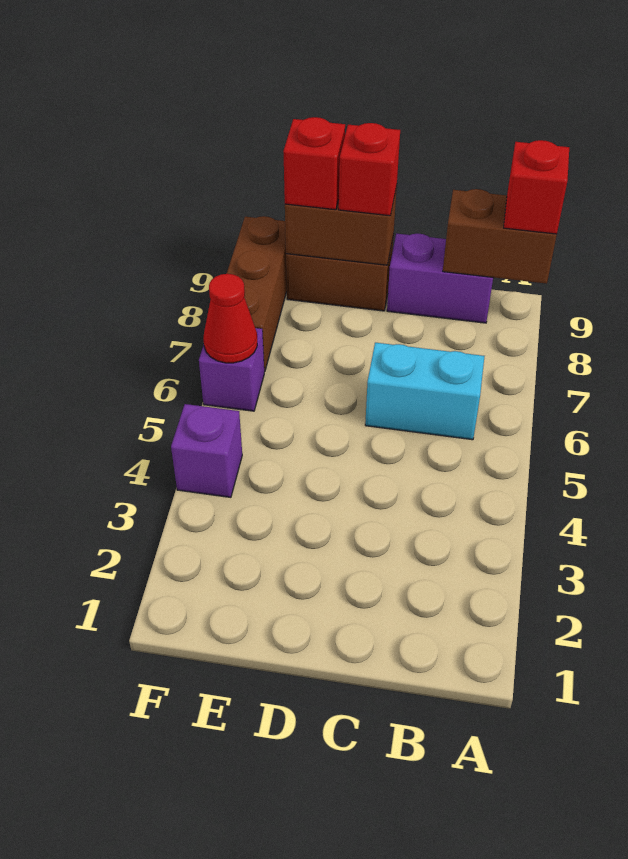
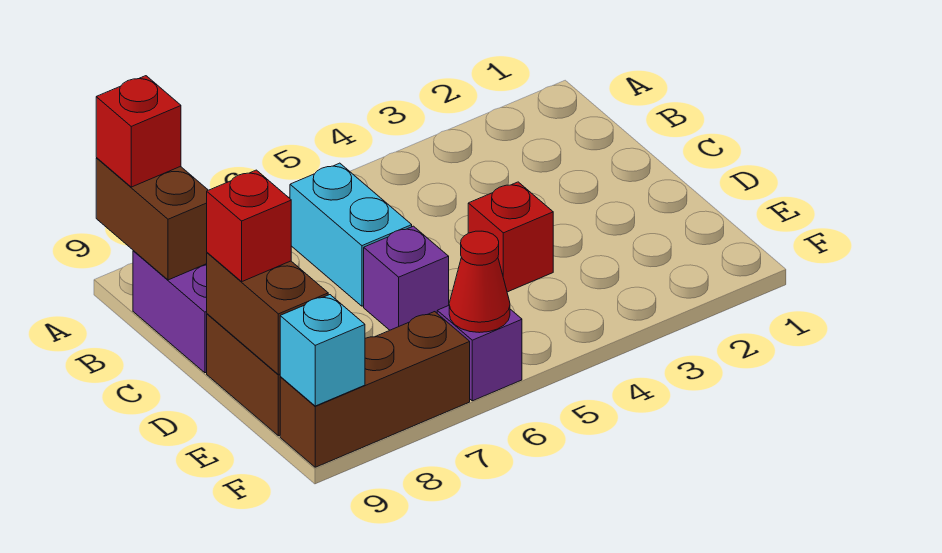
red 1x1 brick [283,117,345,210] -> red 1x1 brick moved to [468,182,553,292]
purple 1x1 brick [171,404,242,497] -> purple 1x1 brick moved to [364,226,449,330]
none -> cyan 1x1 brick [280,295,365,406]

